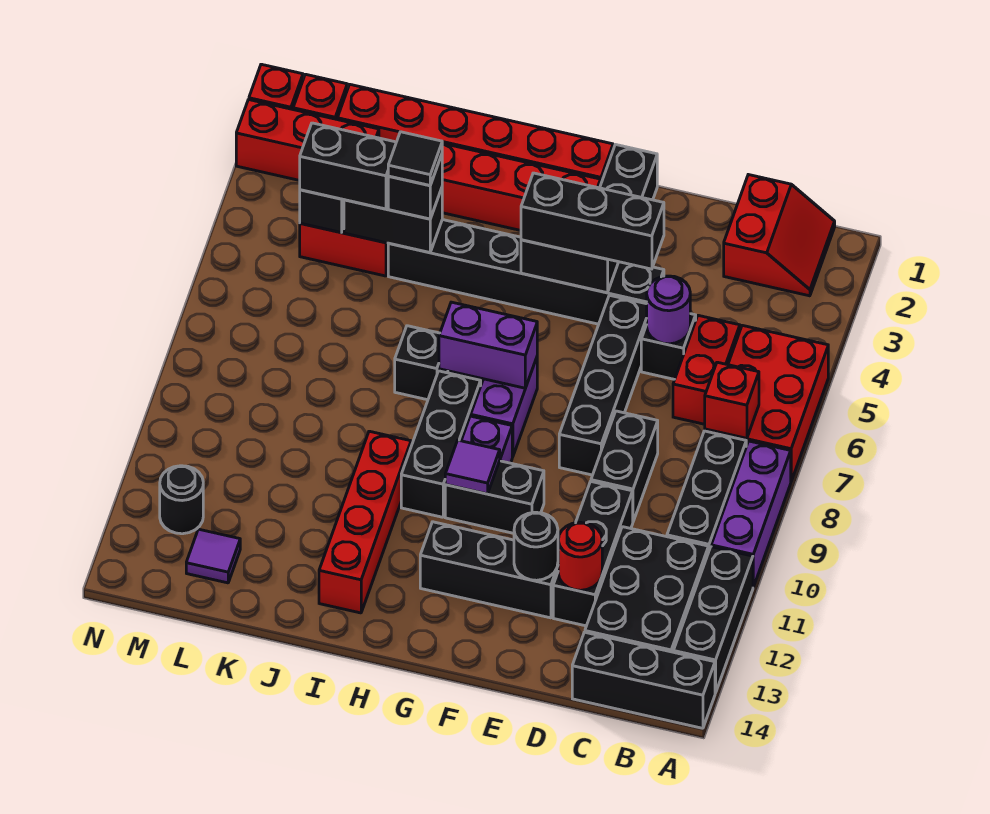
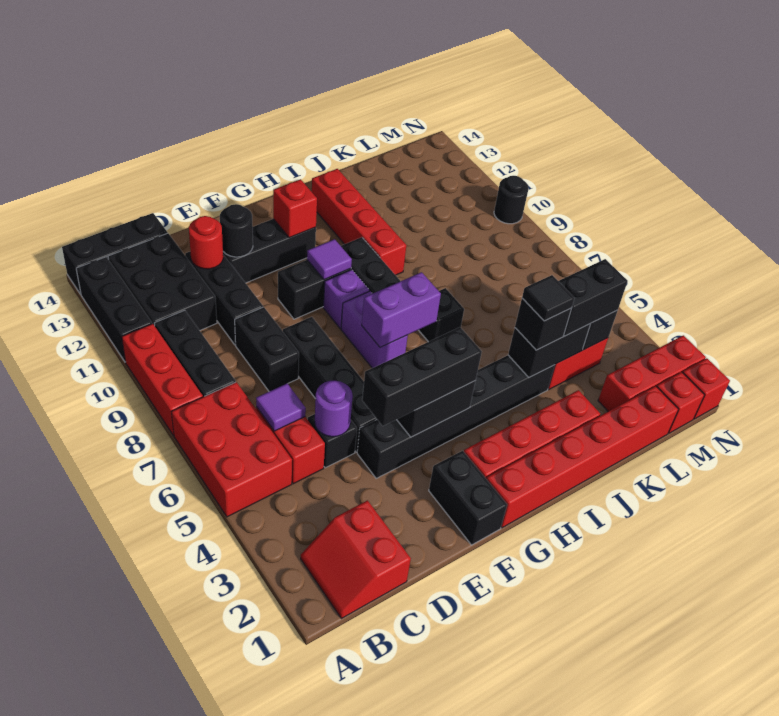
purple 1x3 brick [711,441,791,587] -> red 1x3 brick [122,324,203,436]
red 1x1 brick [705,362,759,438] -> red 1x1 brick moved to [273,179,317,238]
purple 1x1 tile [186,529,240,583] -> purple 1x1 tile moved to [256,384,306,431]
black 1x1 round brick [160,466,203,534] -> black 1x1 round brick moved to [494,176,529,224]

